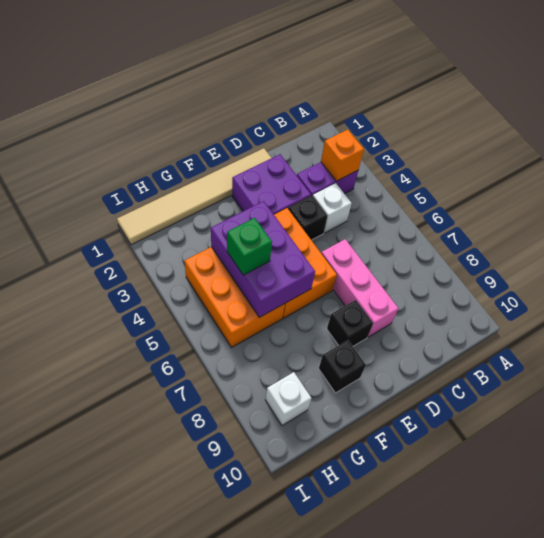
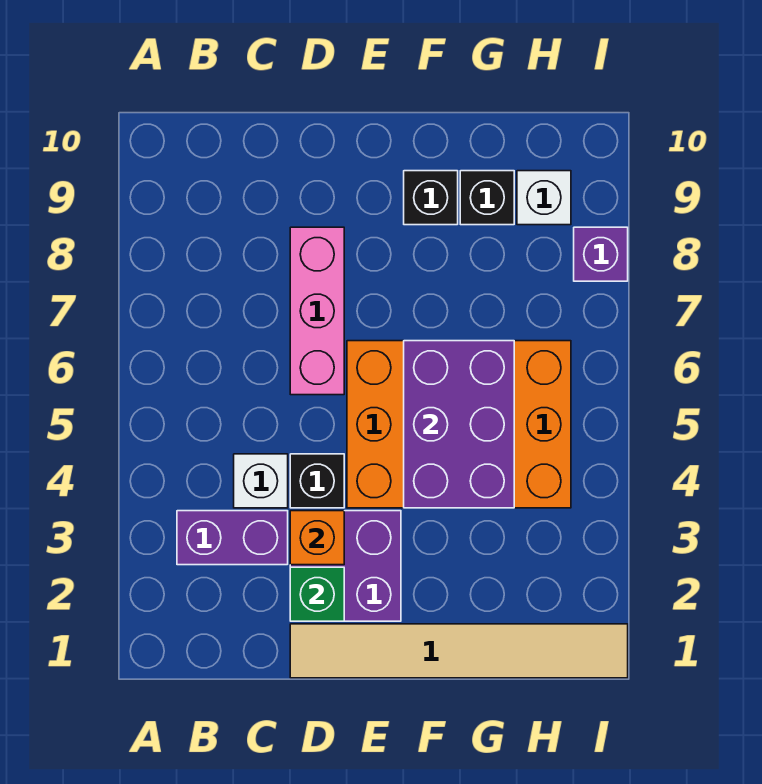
orange 1x1 brick [321,130,364,181] -> orange 1x1 brick moved to [290,511,344,565]
black 1x1 brick [327,300,373,346] -> black 1x1 brick moved to [460,171,514,225]
green 1x1 brick [227,218,272,275] -> green 1x1 brick moved to [290,567,344,621]
none -> purple 1x1 brick [574,227,628,281]

